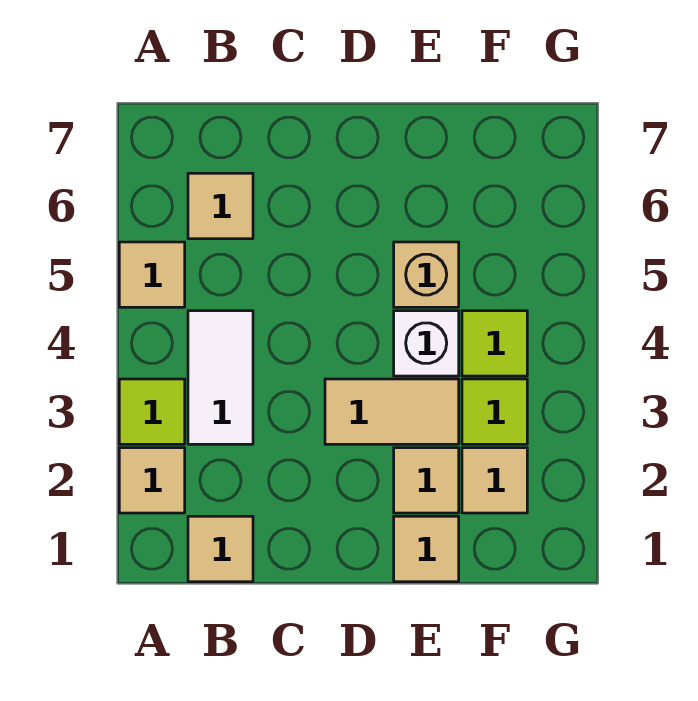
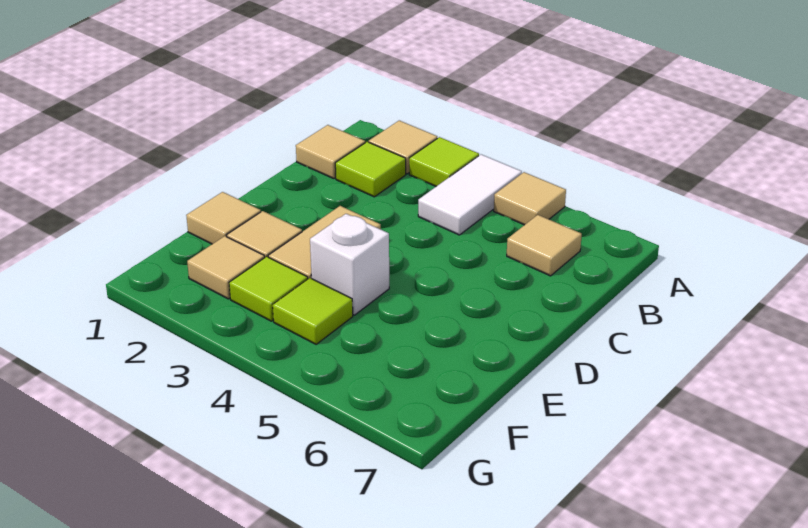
none -> lime 1x1 tile [335,142,406,197]
white 1x2 tile [188,311,253,444] -> white 1x2 tile turned to [418,154,522,235]
tan 1x1 brick [394,242,459,307] -> none

